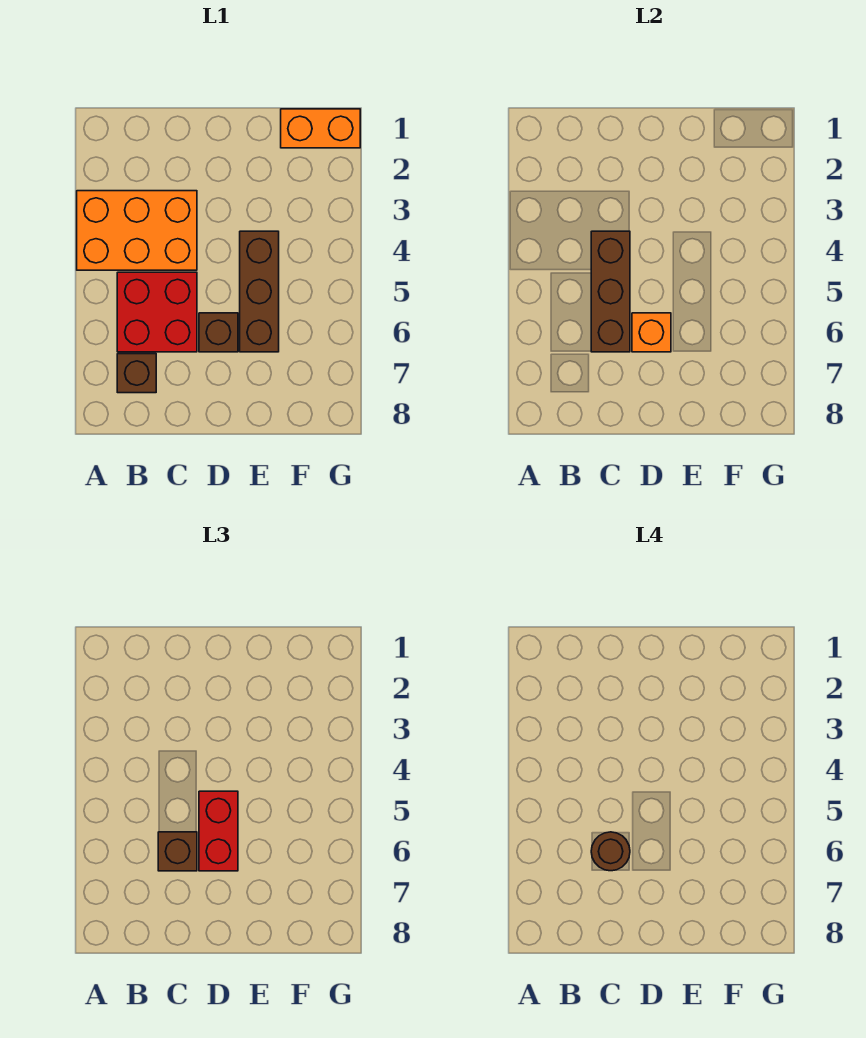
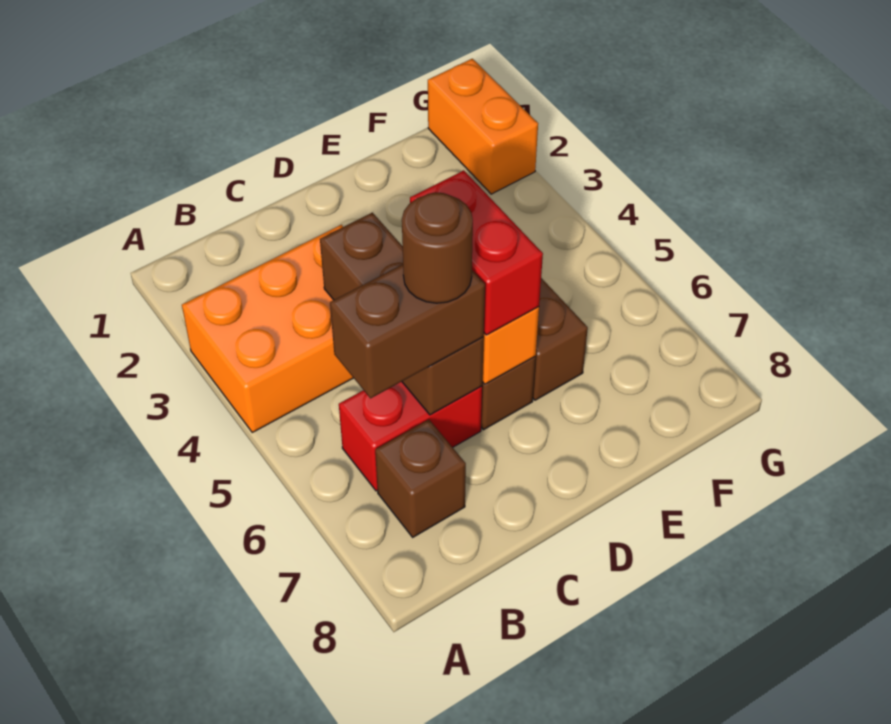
red 2x2 brick [117,272,197,352] -> red 1x2 brick [339,382,482,491]
brown 1x1 brick [158,832,197,871] -> brown 1x2 brick [330,264,485,398]
orange 1x2 brick [281,109,360,148] -> orange 1x2 brick turned to [428,59,538,194]

